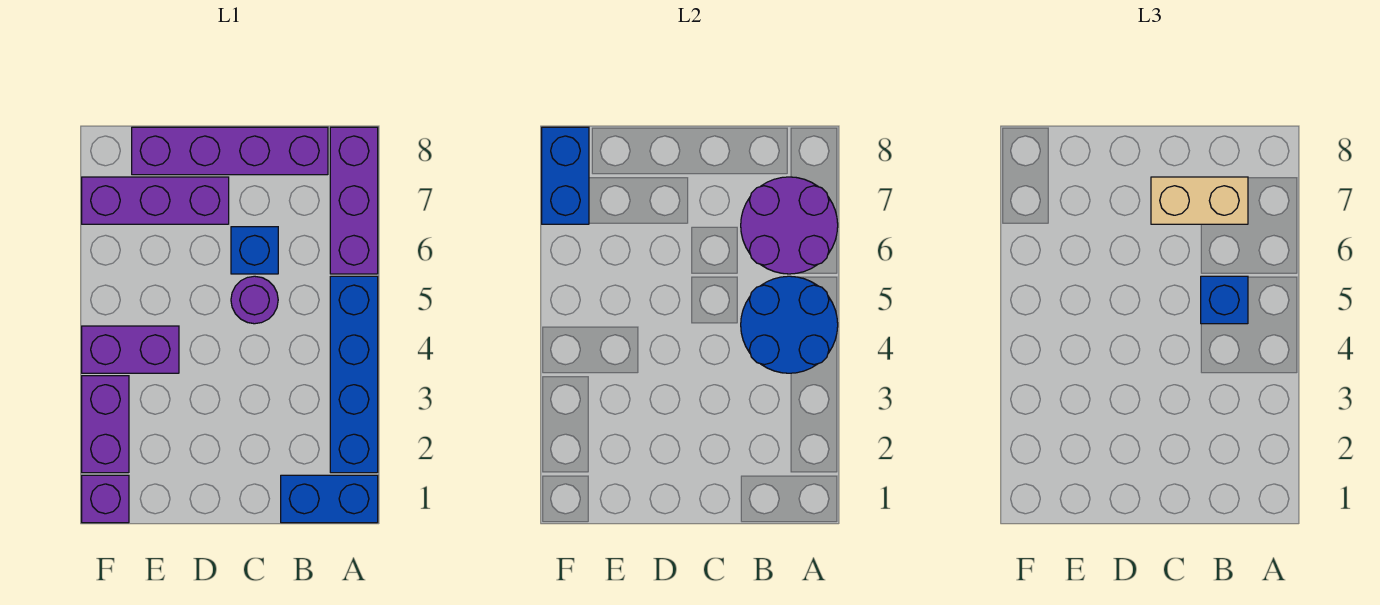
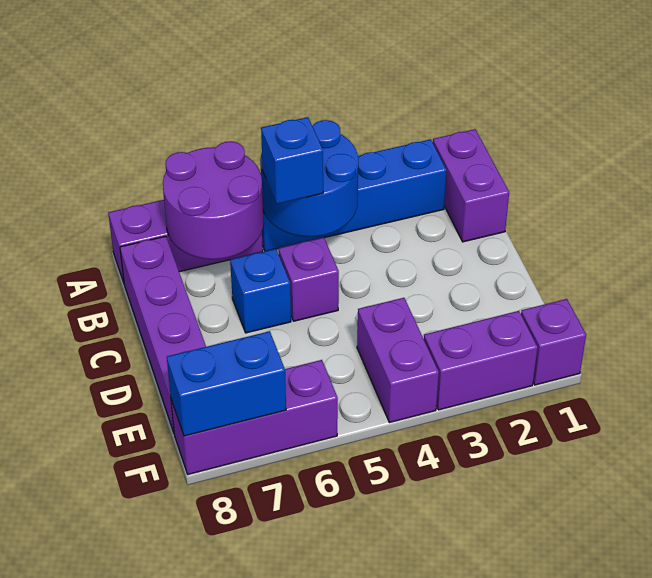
blue 1x2 brick [281,475,378,523] -> purple 1x2 brick [433,129,509,242]
tan 1x2 brick [1151,177,1248,224] -> none
purple 1x1 round brick [231,276,278,324] -> purple 1x1 brick [278,238,339,321]
purple 1x3 brick [82,177,229,224] -> purple 1x3 brick turned to [171,360,338,475]

